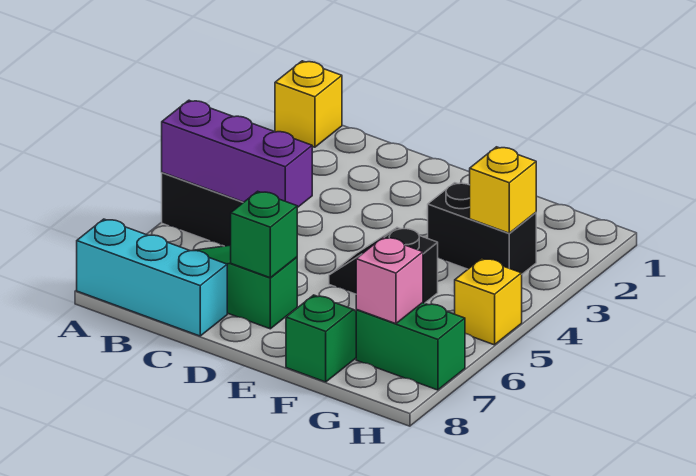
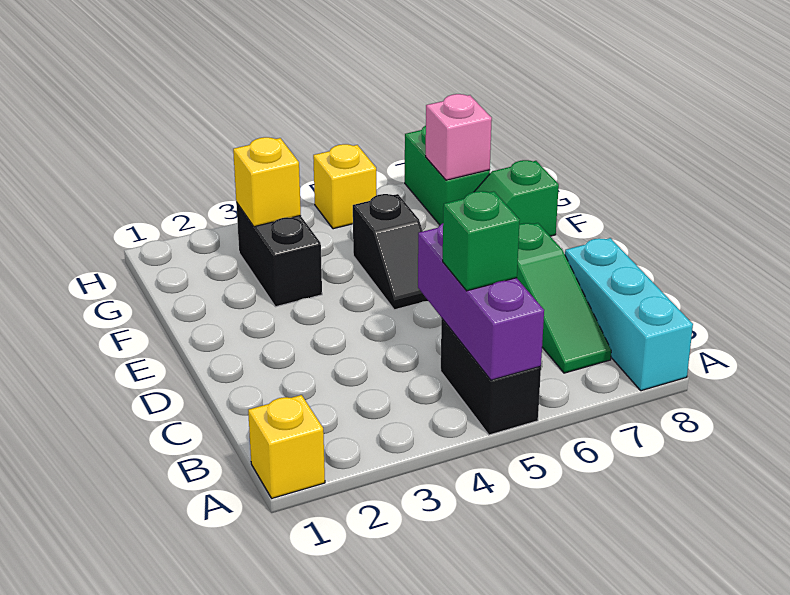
green 1x1 brick [231,191,297,278] -> green 1x1 brick moved to [443,191,520,291]

